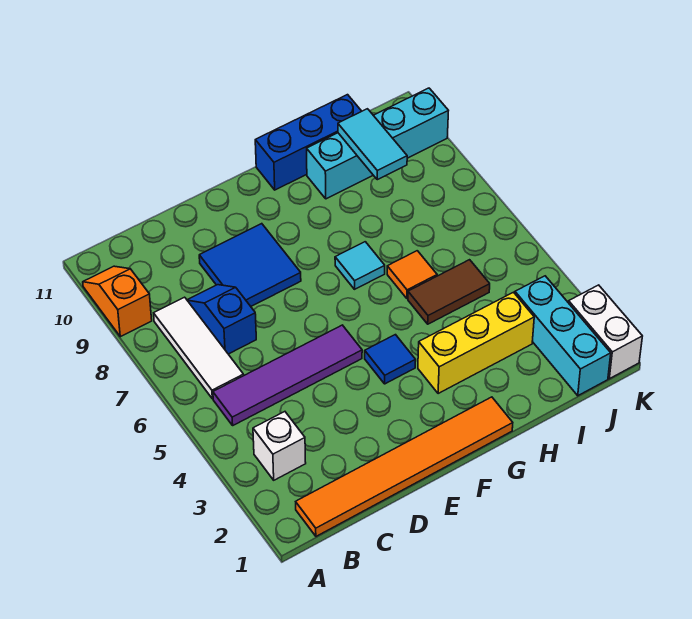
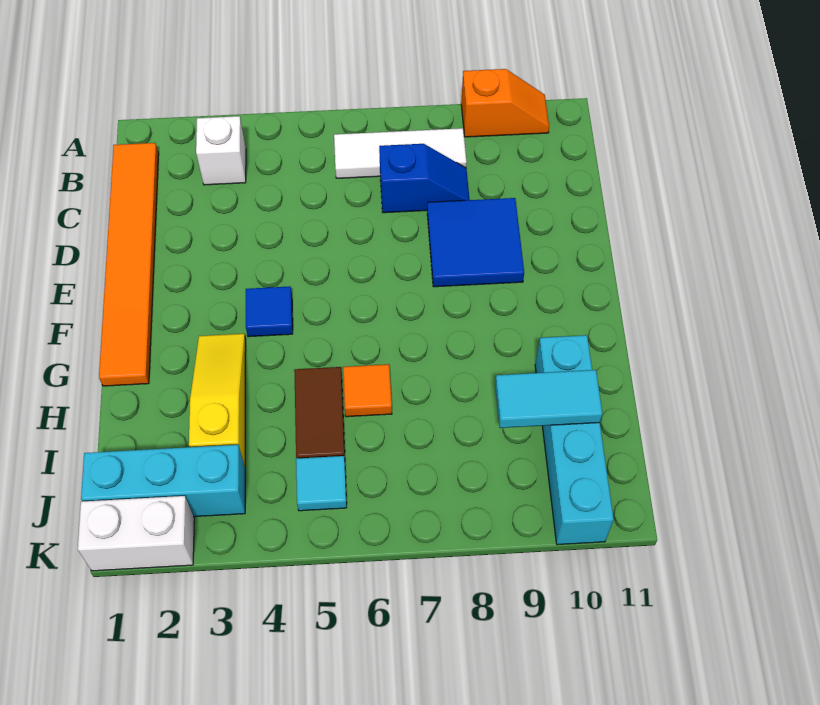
purple 1x4 tile [213,325,362,425] -> none
yellow 1x3 brick [418,292,534,394] -> yellow 1x3 slope [189,334,246,466]
cyan 1x1 tile [335,242,385,289] -> cyan 1x1 tile moved to [296,456,347,511]
blue 1x3 brick [255,95,362,190] -> none

